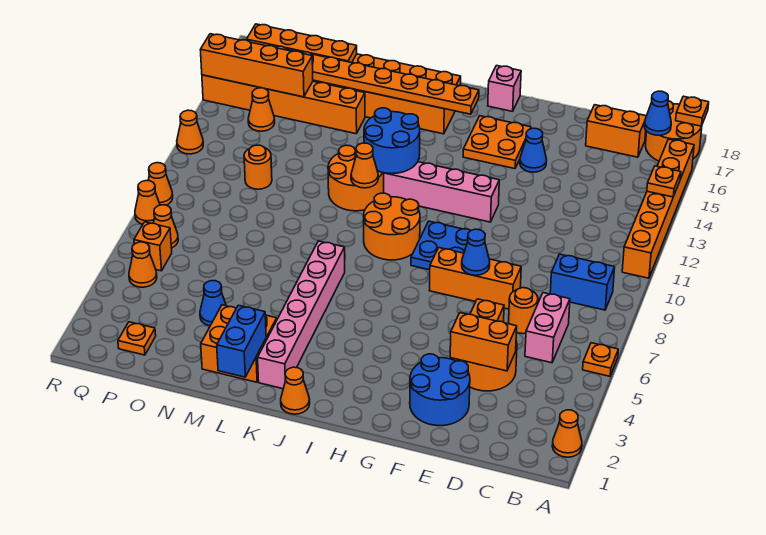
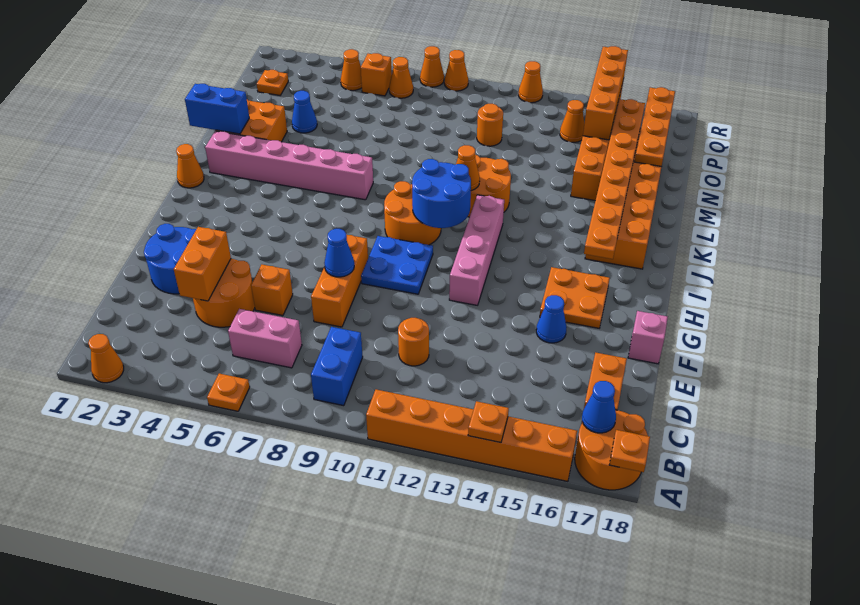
orange 1x1 round brick [508,288,538,334] -> orange 1x1 round brick moved to [398,318,429,366]
pink 1x1 brick [488,66,521,111] -> pink 1x1 brick moved to [628,311,668,364]
blue 2x2 round brick [364,108,420,174] -> blue 2x2 round brick moved to [412,159,471,228]

